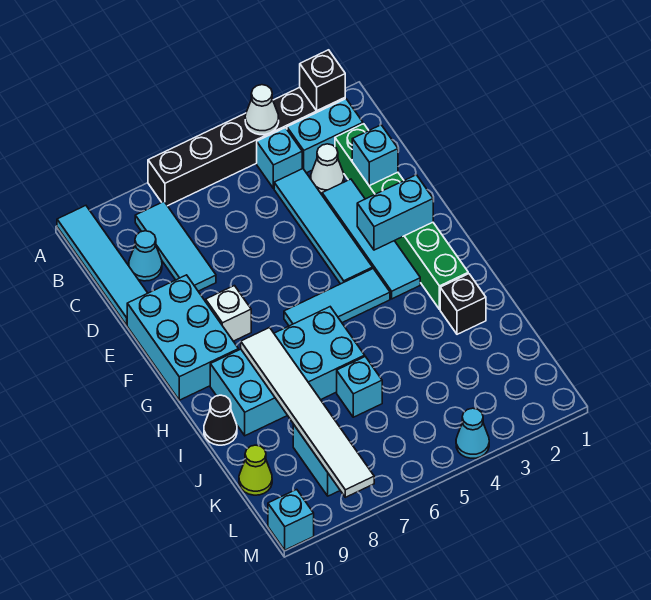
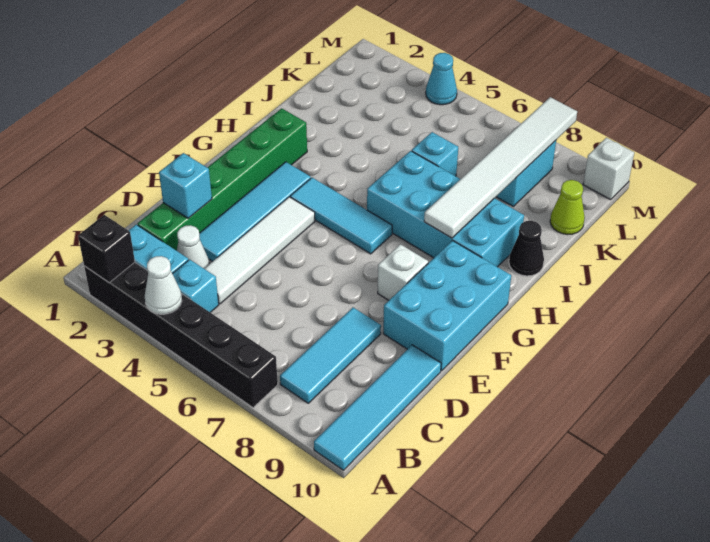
cyan 1x4 tile [274,169,373,284] -> white 1x4 tile [204,197,315,304]
cyan 1x1 cone [129,231,162,281] -> none
cyan 1x2 brick [357,175,433,250] -> none
black 1x1 brick [440,274,486,334] -> none
cyan 1x1 brick [268,489,314,550] -> white 1x1 brick [583,138,634,200]

